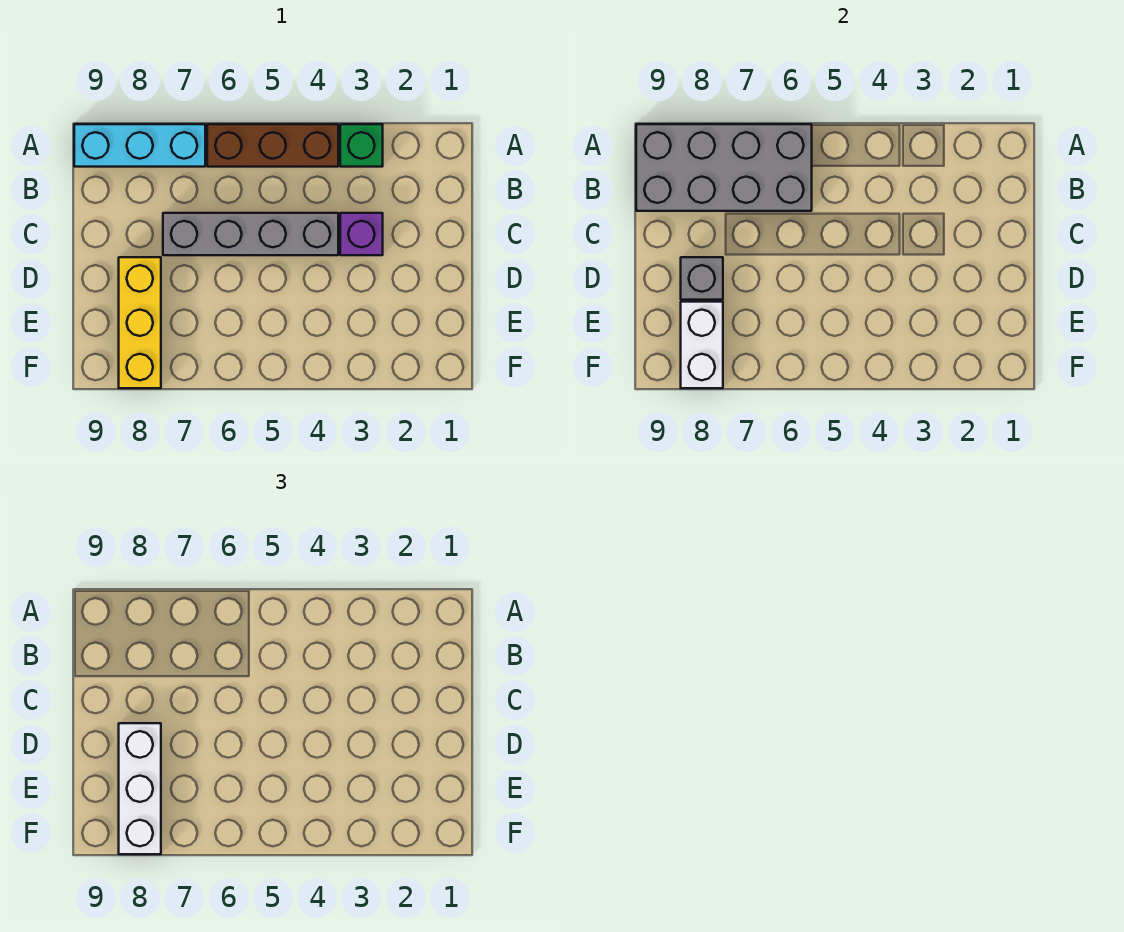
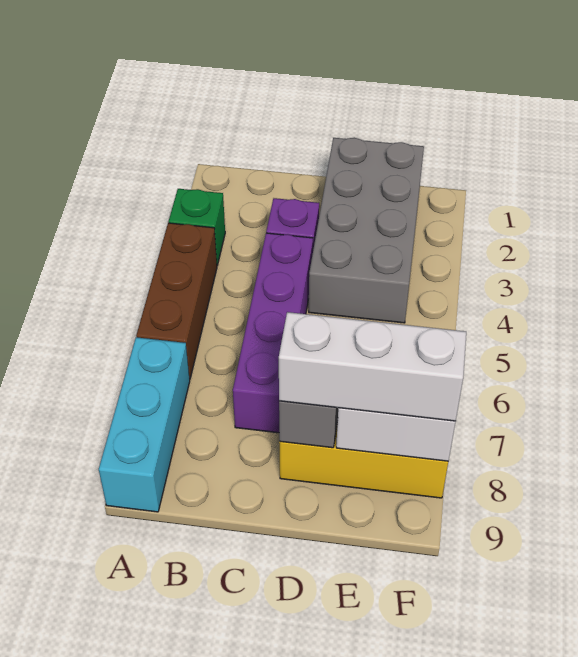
grey 2x4 brick [636,124,812,211] -> grey 2x4 brick moved to [309,138,424,323]
grey 1x4 brick [163,213,338,255] -> purple 1x4 brick [233,233,313,433]

